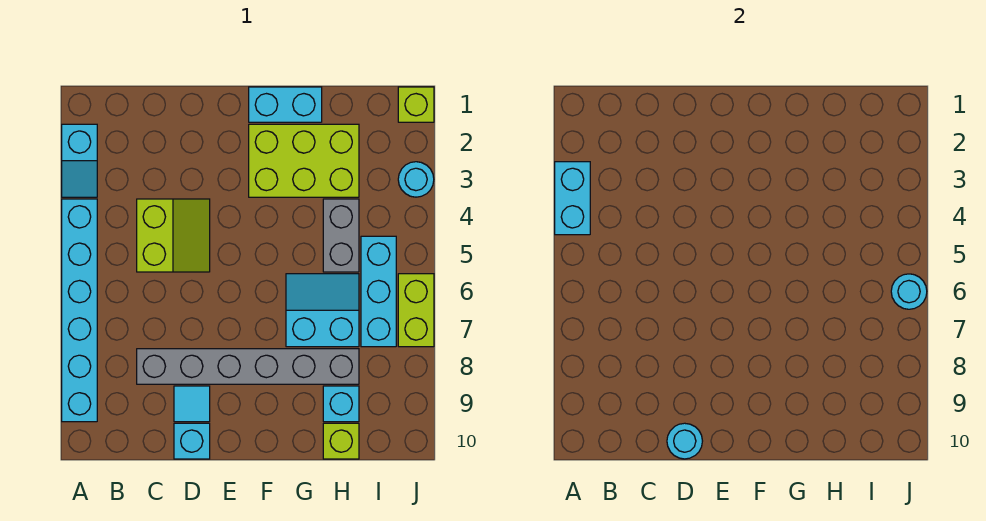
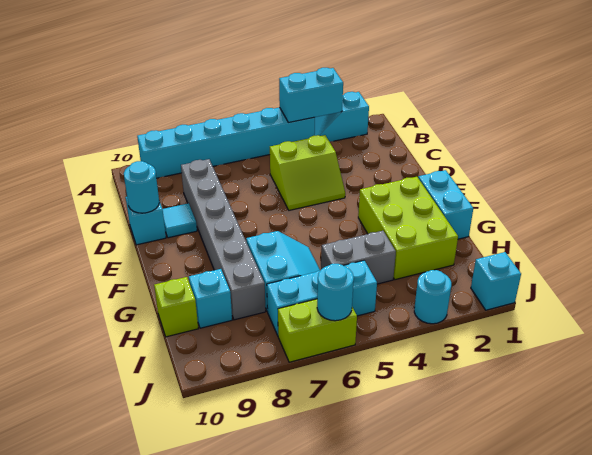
lime 1x1 brick [398,87,434,122] -> cyan 1x1 brick [471,252,521,310]

